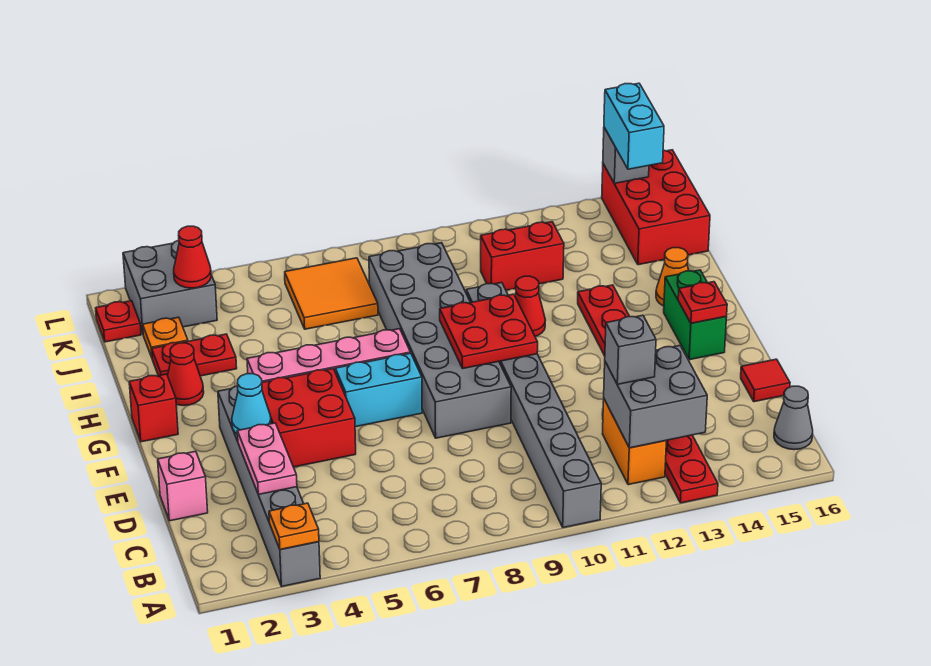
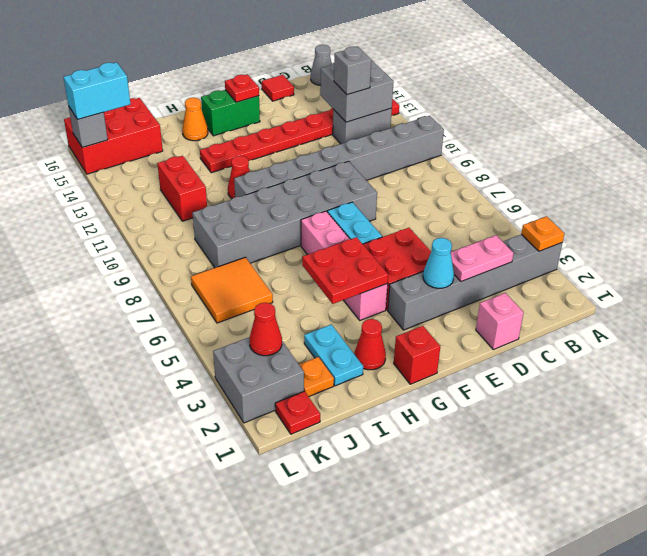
orange 1x2 brick [602,399,666,485] -> grey 1x2 brick [333,108,392,144]
red 2x2 plate [440,294,538,368] -> red 2x2 plate moved to [302,237,388,304]
red 1x2 plate [152,334,237,376] -> cyan 1x2 plate [304,324,363,386]

